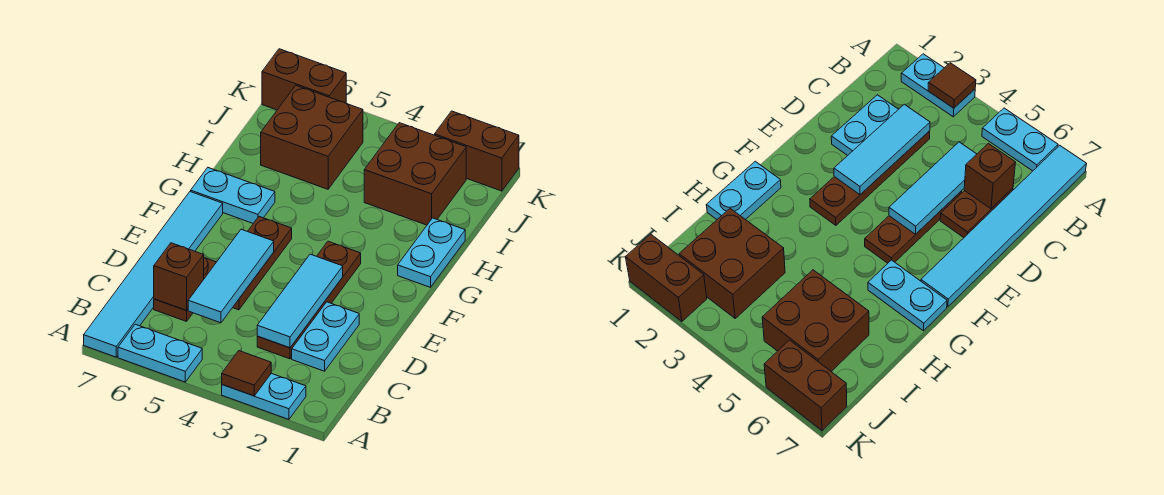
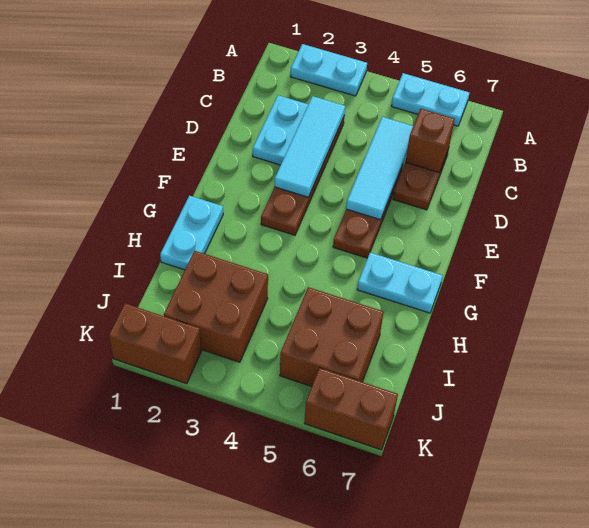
brown 1x1 tile [222,351,271,396] -> none
cyan 1x6 tile [84,191,223,357] -> none

